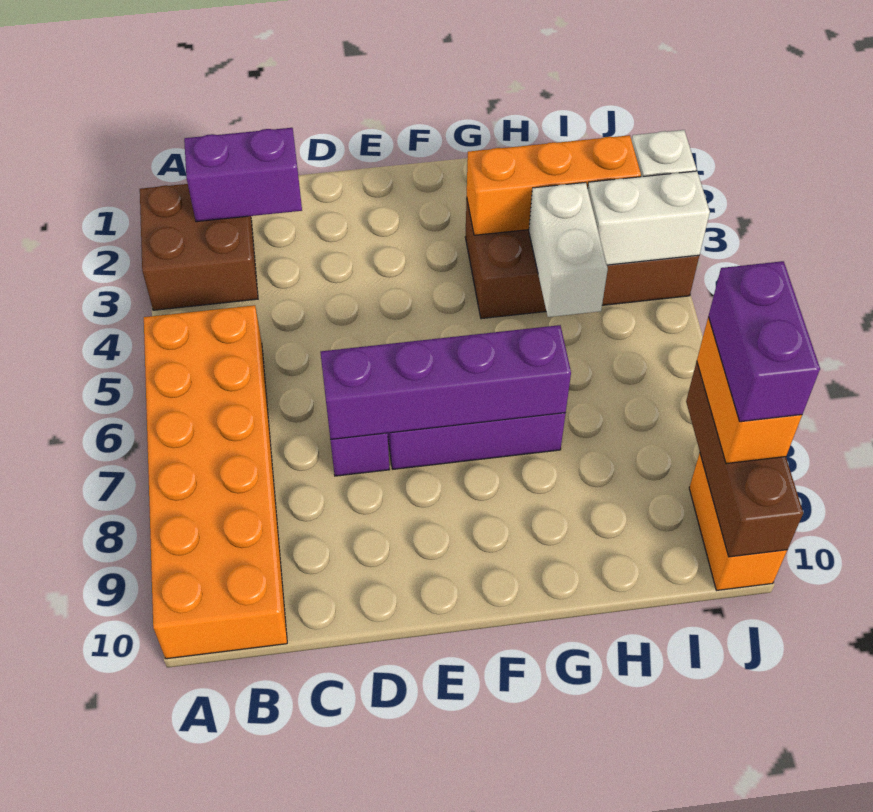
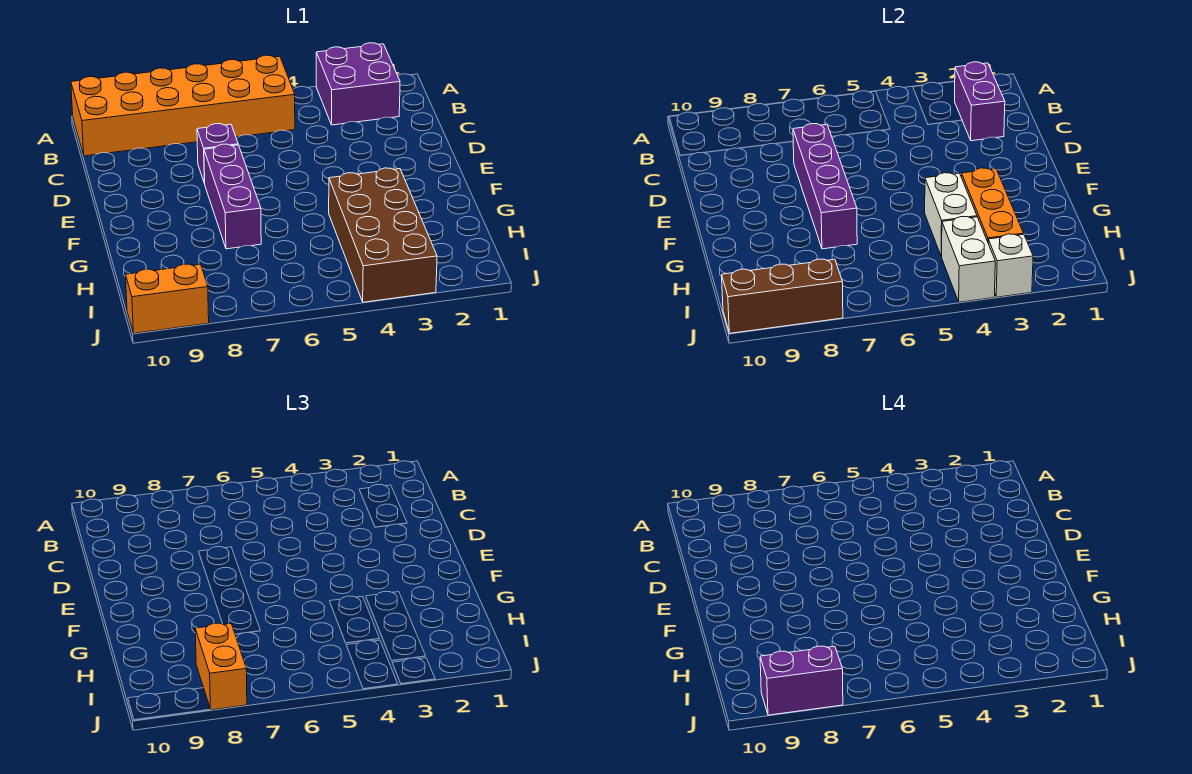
brown 2x2 brick [140,184,258,310] -> purple 2x2 brick [316,43,400,125]
white 1x2 brick [529,182,608,317] -> white 1x2 brick turned to [925,173,977,257]
orange 1x2 brick [697,317,802,464] -> orange 1x2 brick turned to [195,623,247,710]

